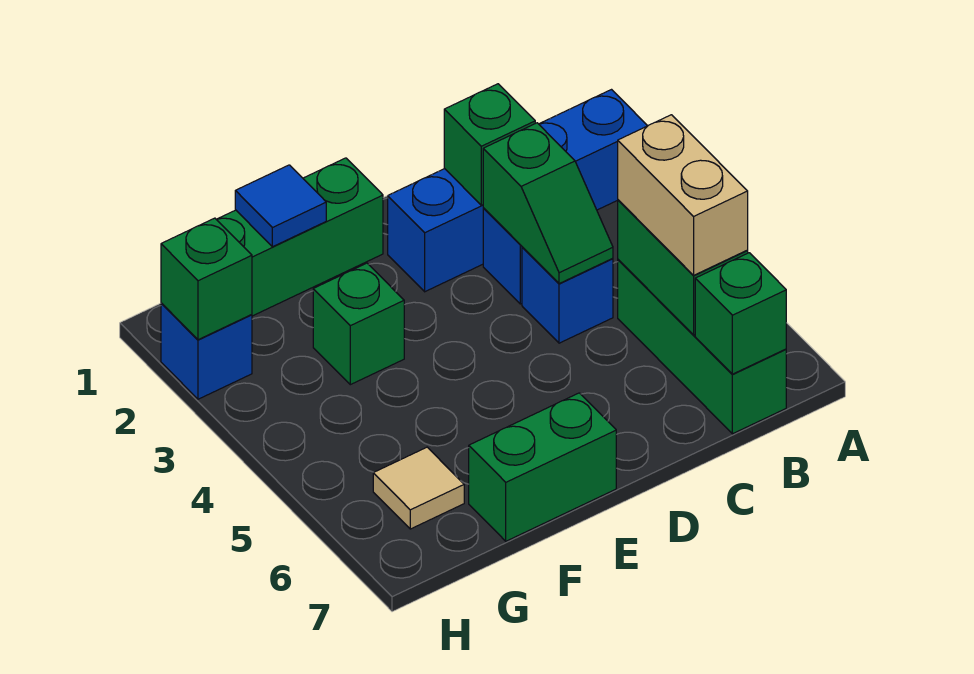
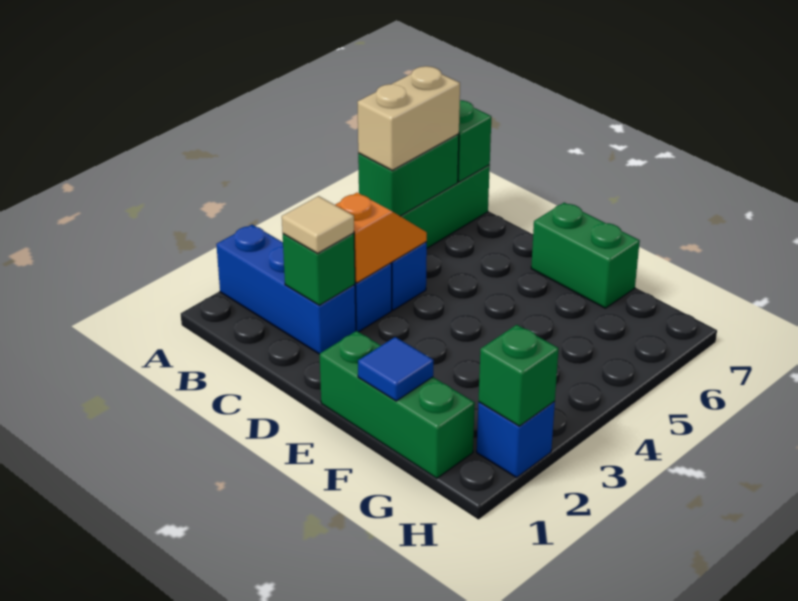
blue 1x4 brick [388,90,647,292] -> blue 1x3 brick [216,225,356,354]
green 1x2 slope [483,123,613,284] -> orange 1x2 slope [335,193,427,283]
green 1x1 brick [313,263,404,385] -> none
tan 1x1 tile [373,447,464,529] -> tan 1x1 tile moved to [282,196,354,253]

